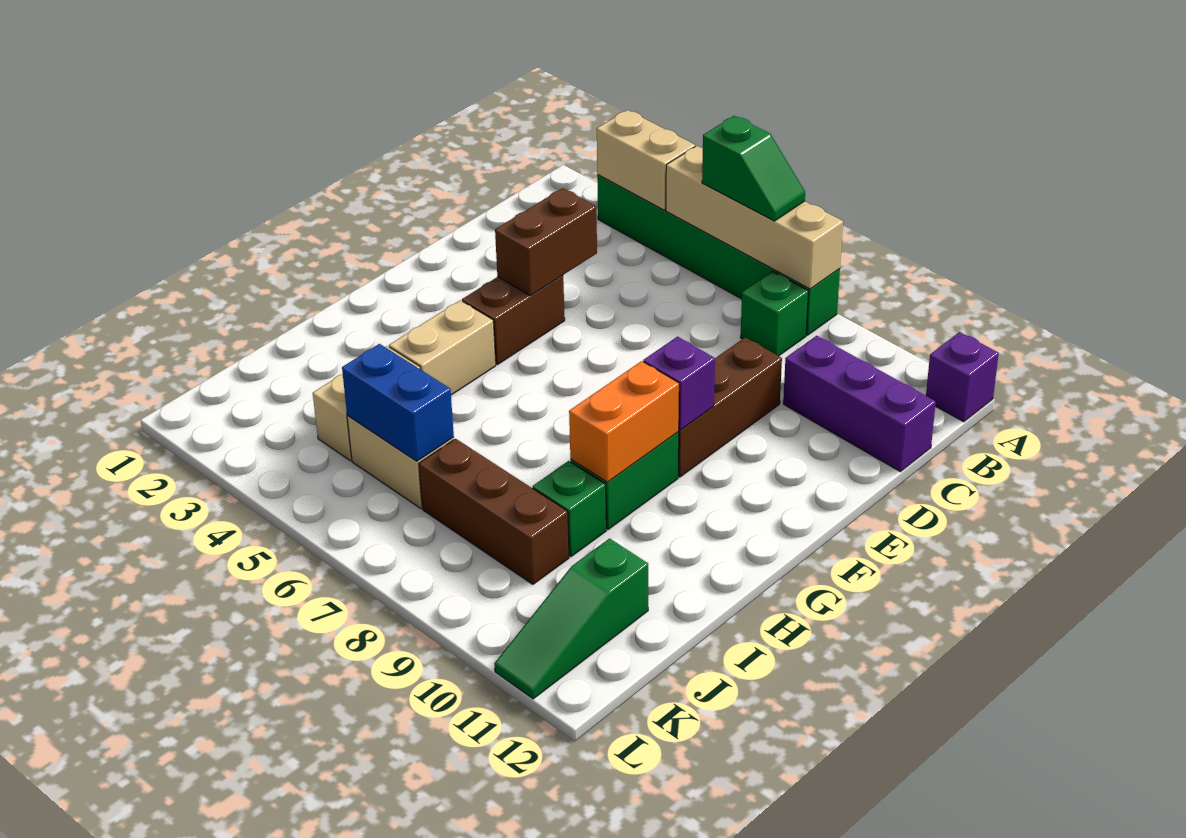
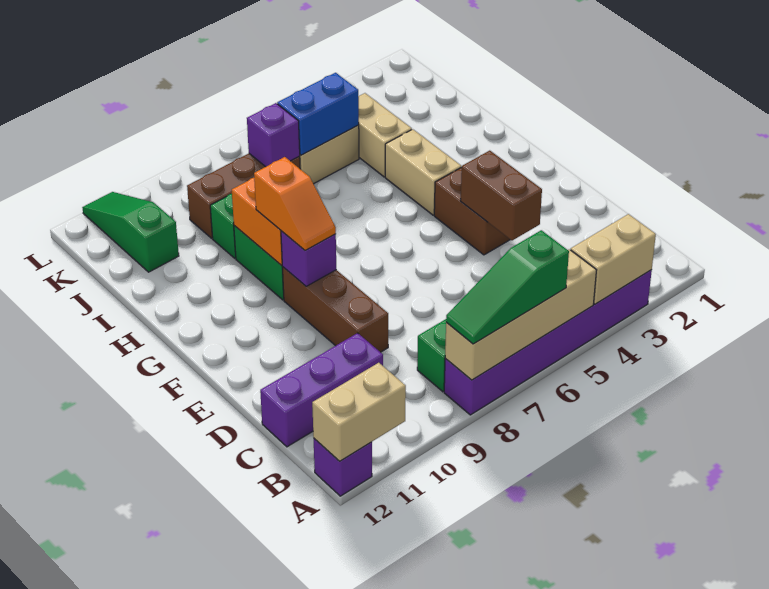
green 1x6 brick [597,175,840,335] -> purple 1x6 brick [444,270,652,415]
green 1x2 slope [702,116,805,221] -> green 1x3 slope [446,230,569,344]
none -> tan 1x2 brick [312,363,406,461]
none -> orange 1x2 slope [254,157,336,251]
none -> purple 1x1 brick [247,103,300,167]

